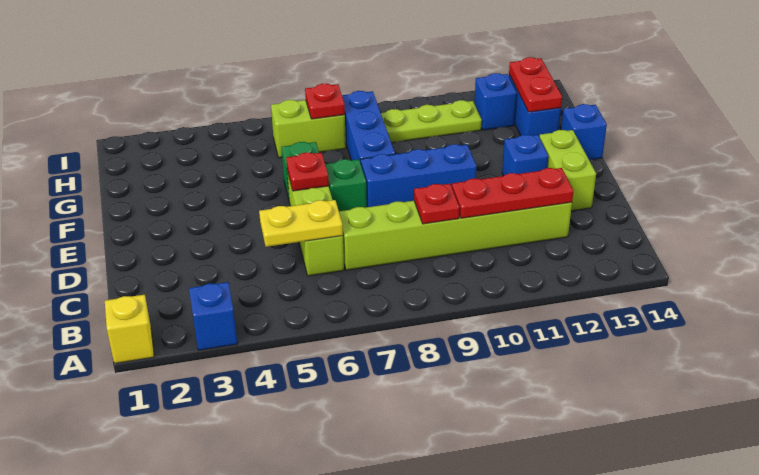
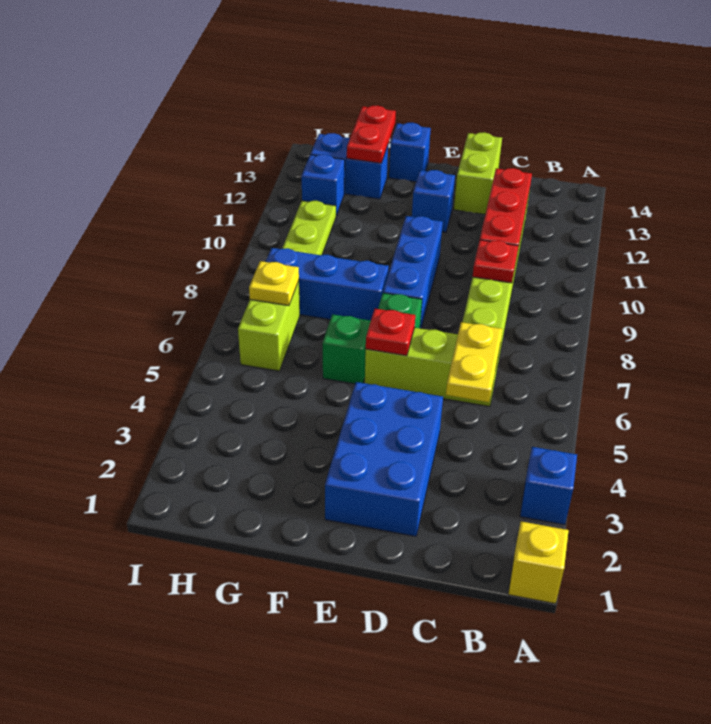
none -> blue 2x3 brick [325,382,443,536]
lime 1x2 brick [539,130,596,211] -> lime 1x2 brick turned to [454,132,502,214]
red 1x2 plate [509,57,562,112] -> red 1x2 plate turned to [347,106,396,163]
red 1x1 plate [305,84,345,119] -> yellow 1x1 plate [249,261,299,306]

